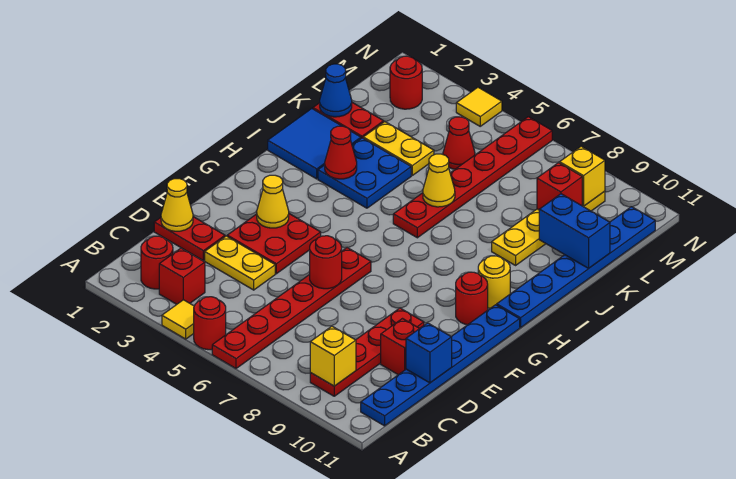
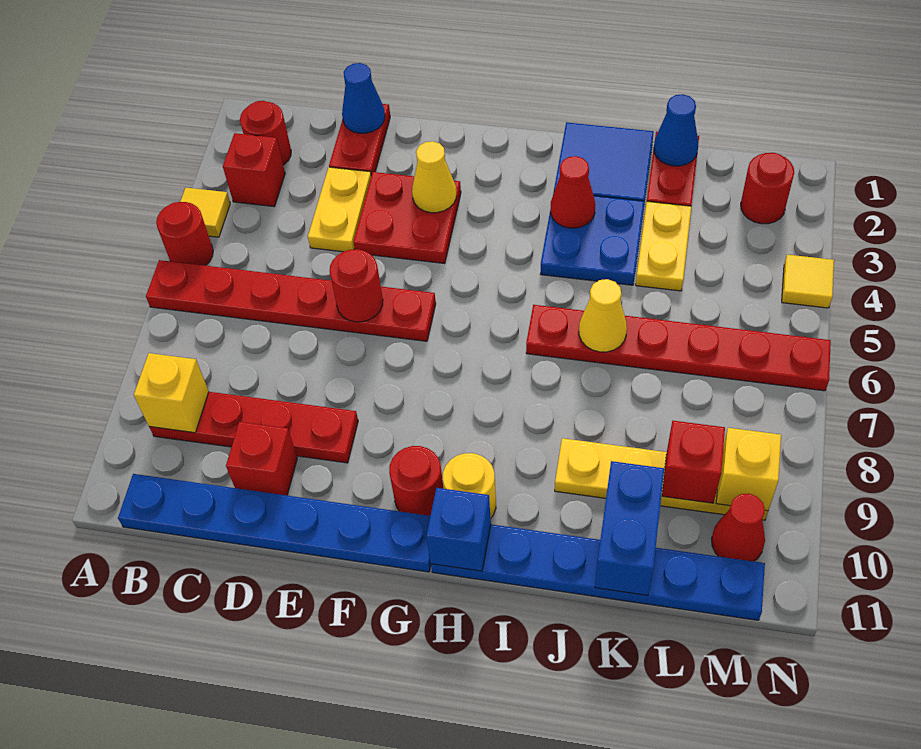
yellow 1x1 cone [161,179,193,231] -> blue 1x1 cone [342,63,385,133]
blue 1x1 brick [406,323,452,383] -> blue 1x1 brick moved to [426,488,491,571]
red 1x1 cone [443,117,475,169] -> red 1x1 cone moved to [712,493,765,561]

